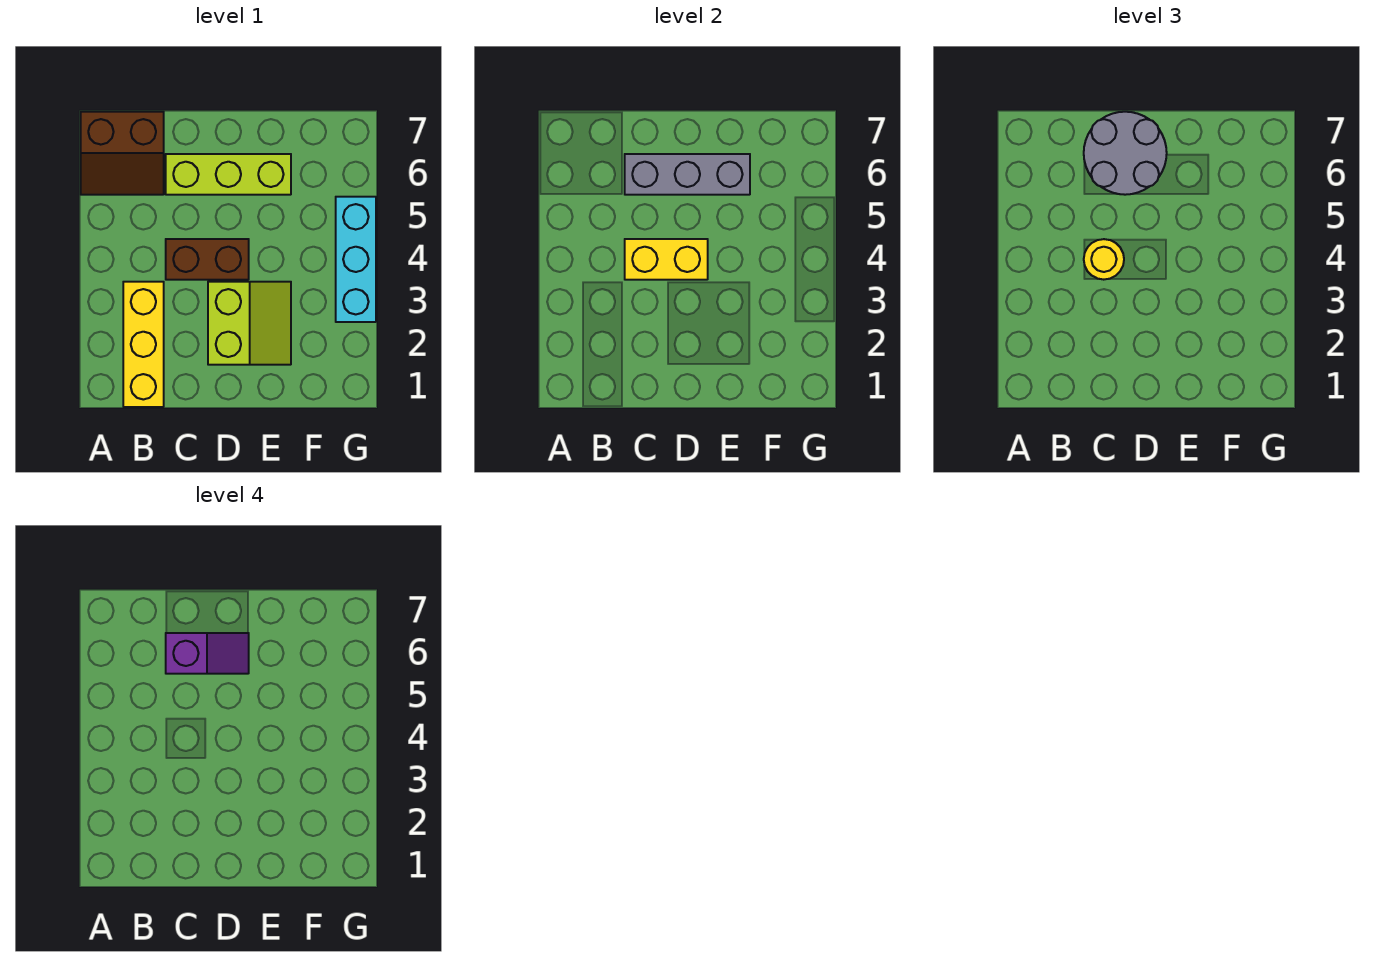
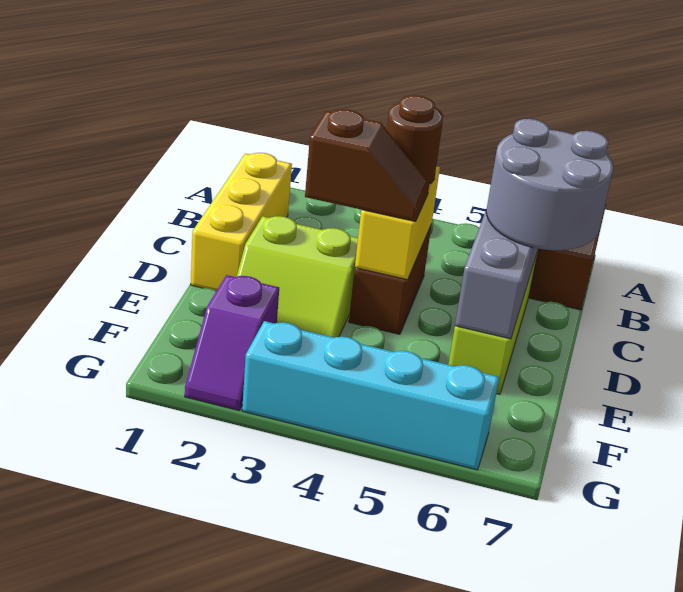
yellow 1x3 brick [123,282,164,407] -> yellow 1x3 brick turned to [191,153,292,291]
yellow 1x1 round brick [1084,239,1124,280] -> brown 1x1 round brick [387,95,443,184]
purple 1x2 slope [166,633,249,674] -> purple 1x2 slope moved to [185,275,279,410]
none -> brown 1x2 slope [305,109,429,222]
cyan 1x3 brick [336,197,376,322] -> cyan 1x4 brick [242,321,499,470]

